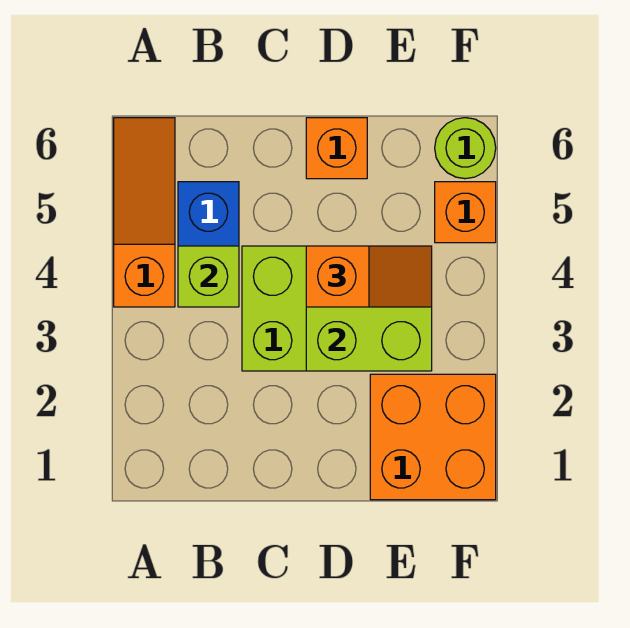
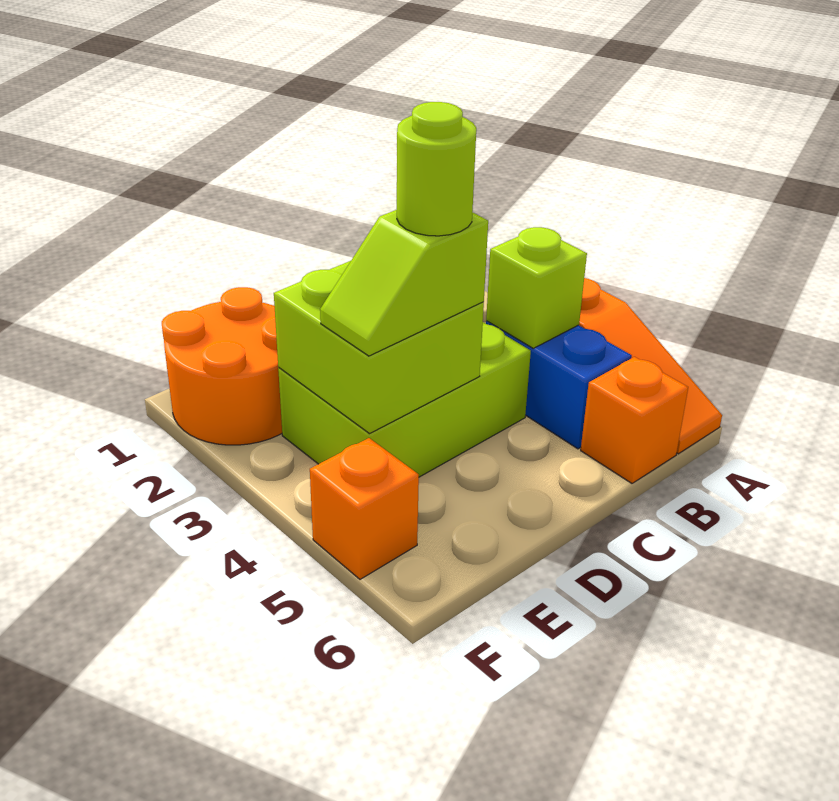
orange 1x2 slope [306,246,432,307] -> lime 1x2 slope [320,210,488,356]
orange 1x1 brick [306,118,367,179] -> orange 1x1 brick moved to [581,357,688,483]
orange 2x2 brick [370,374,496,500] -> orange 2x2 round brick [162,287,282,445]
lime 1x1 round brick [435,118,496,179] -> lime 1x1 round brick moved to [397,102,476,236]

